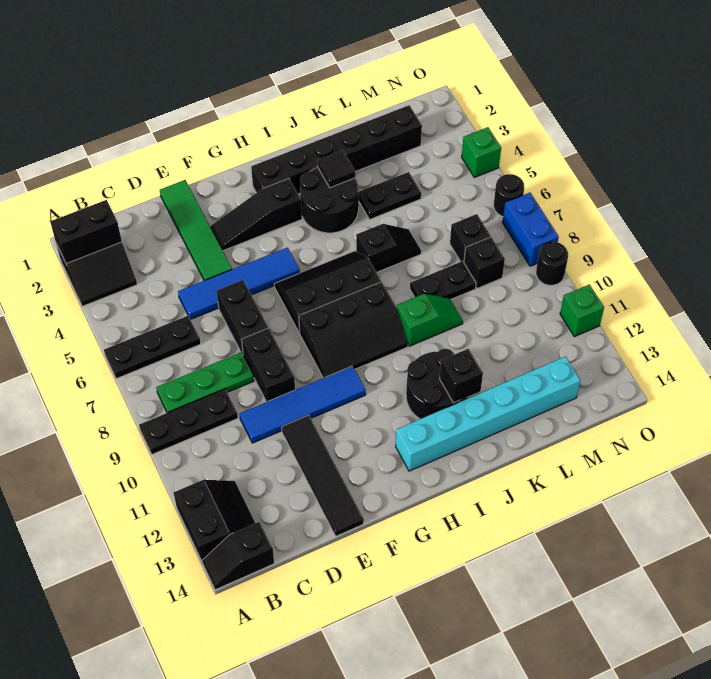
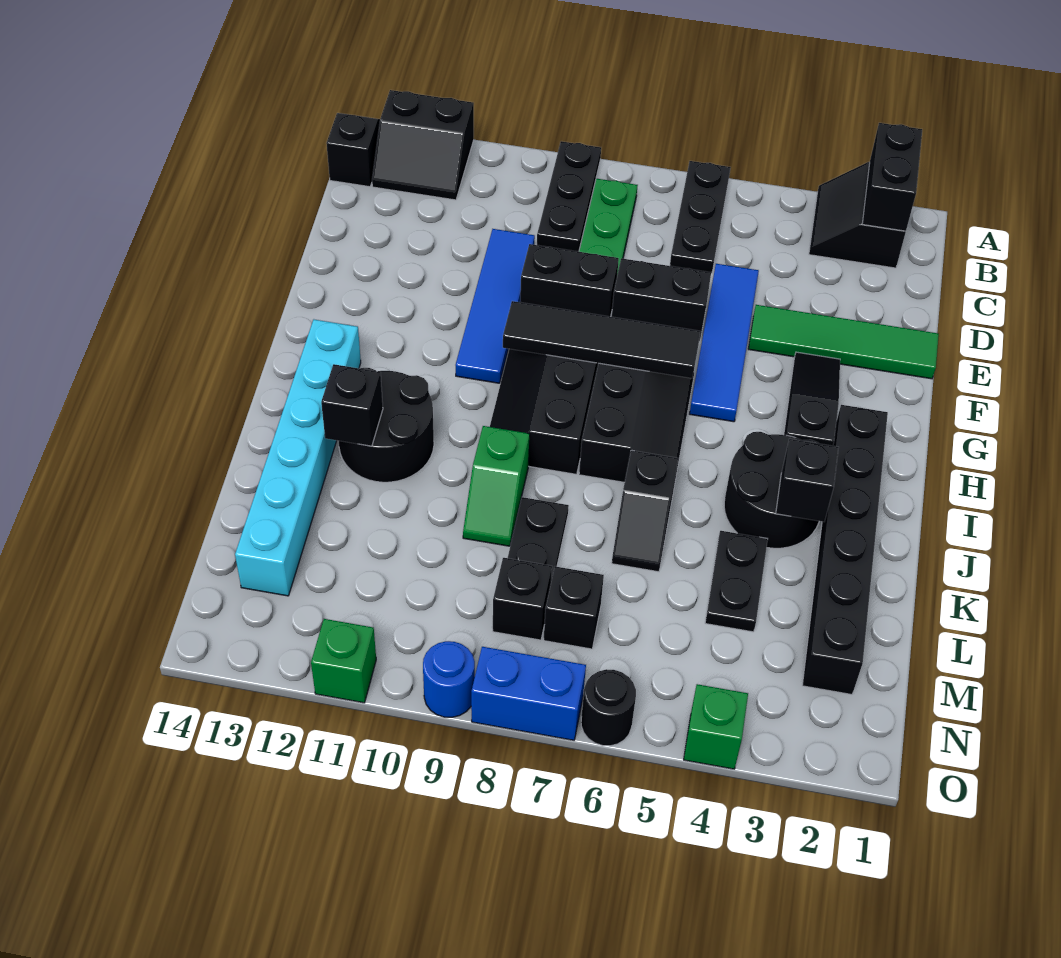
black 1x4 tile [282,415,364,536] -> black 1x4 tile moved to [503,301,700,378]
black 1x1 tile [317,150,355,188] -> black 1x1 brick [776,439,839,522]
black 1x1 round brick [536,242,568,285] -> blue 1x1 round brick [423,641,475,717]

